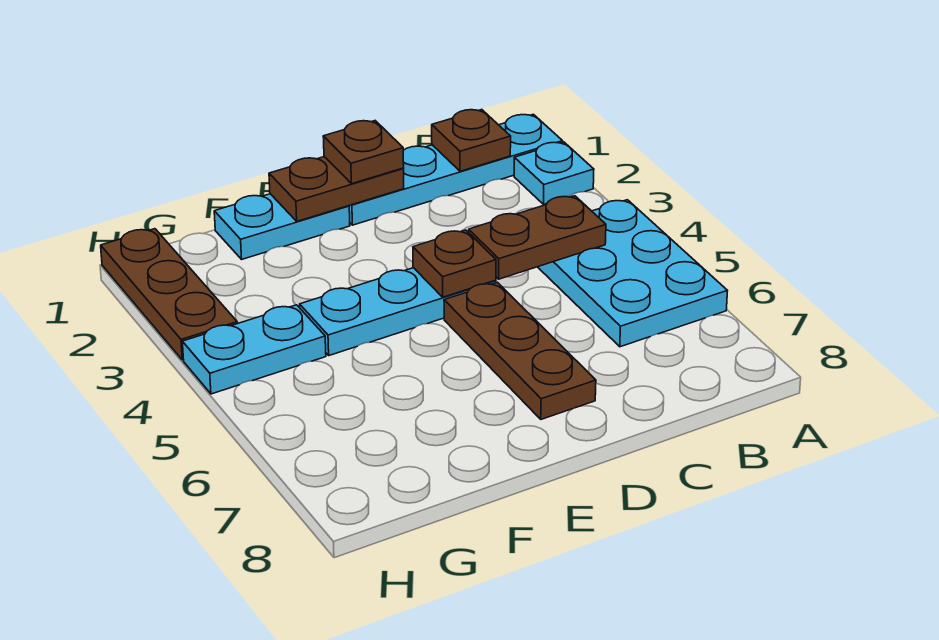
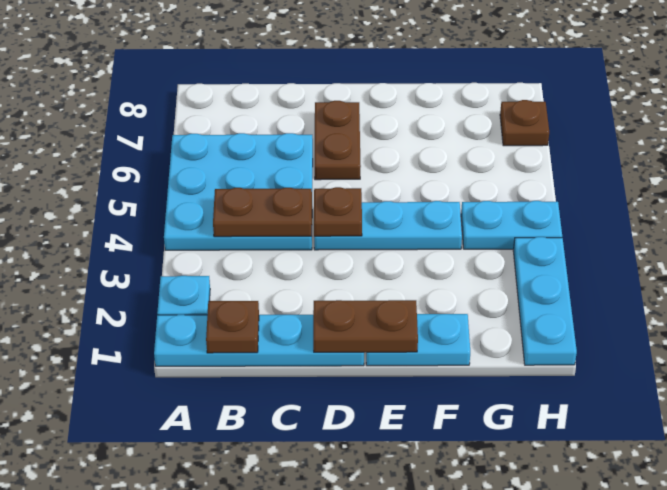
cyan 2x3 plate [538,200,727,347] -> cyan 3x3 plate [164,133,313,250]
brown 1x1 plate [323,121,404,184] -> brown 1x1 plate moved to [500,100,549,146]
brown 1x3 plate [444,282,596,419] -> brown 1x2 plate [315,101,361,180]
brown 1x3 plate [101,229,237,360] -> cyan 1x3 plate [513,237,577,365]

